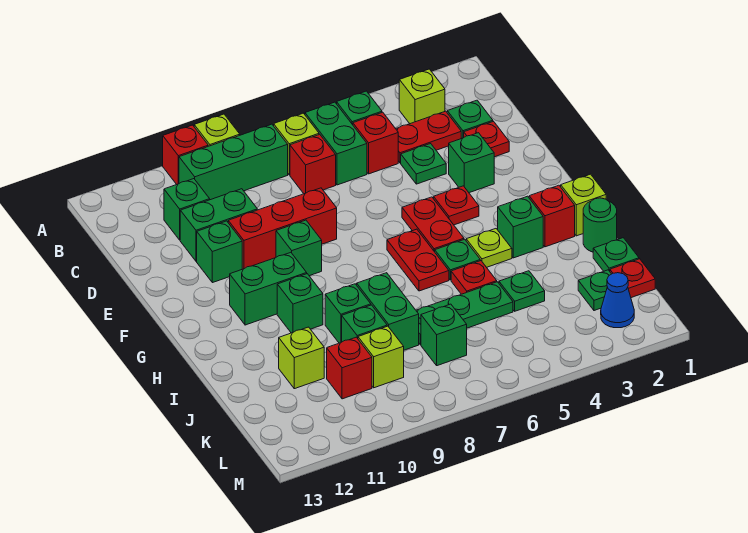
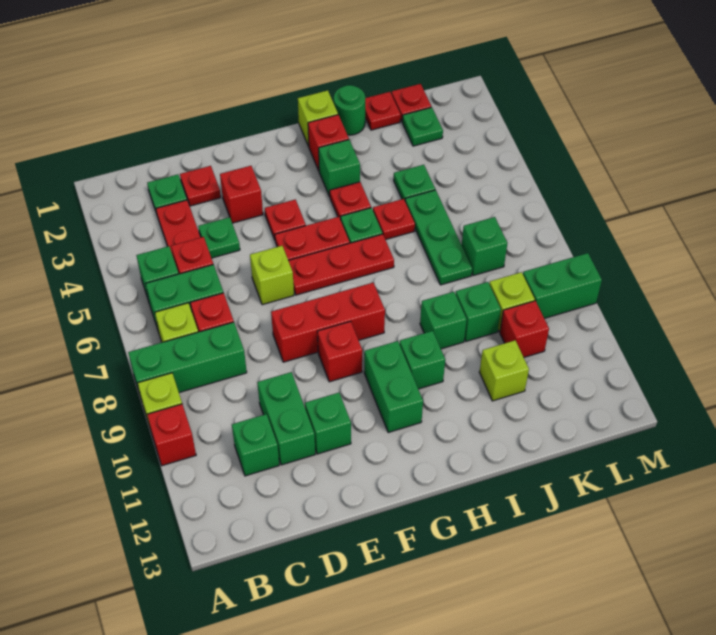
lime 1x1 brick [399,69,445,124] -> lime 1x1 brick moved to [250,246,294,305]
green 1x3 brick [179,124,288,200] -> green 1x3 brick turned to [128,322,247,397]
green 1x1 brick [449,133,494,193] -> red 1x1 brick [220,166,263,223]
red 1x3 brick [228,188,337,269] -> red 1x3 brick turned to [271,283,385,362]
green 1x1 brick [276,220,322,276] -> red 1x1 brick [317,321,362,382]
red 1x2 plate [387,229,449,291] -> red 1x3 plate [288,234,394,295]
lime 1x1 plate [466,229,512,267] -> red 1x1 plate [330,182,371,220]
green 1x2 brick [357,273,419,350] -> green 1x2 brick moved to [523,253,602,318]
green 1x1 plate [593,238,639,271] -> red 1x1 plate [365,92,401,130]
blue 1x1 cone [601,273,634,328] -> none

